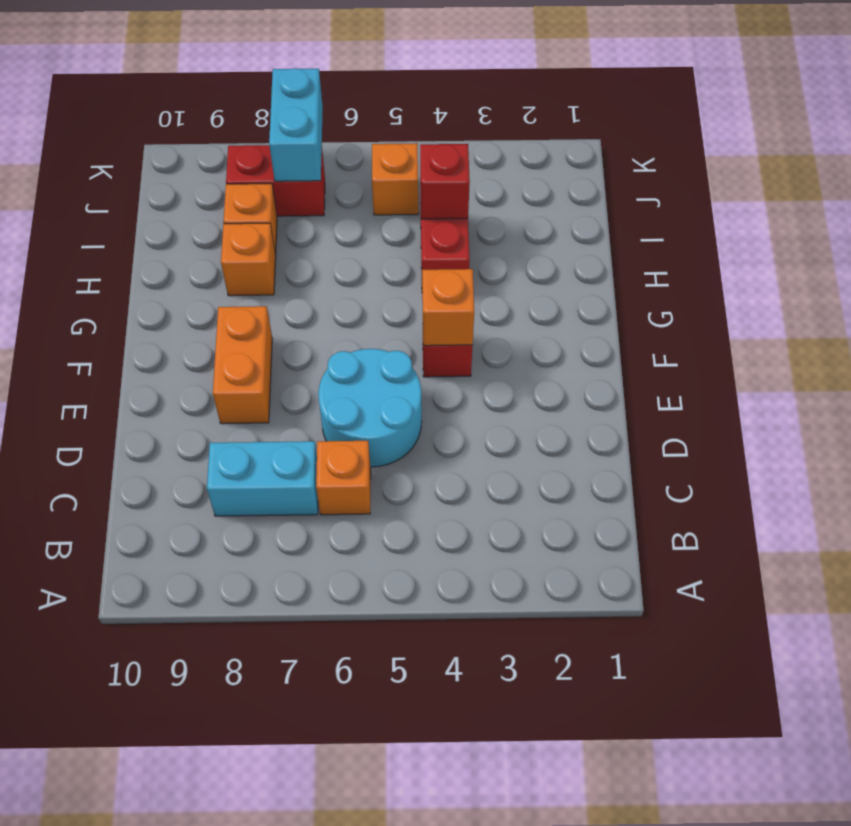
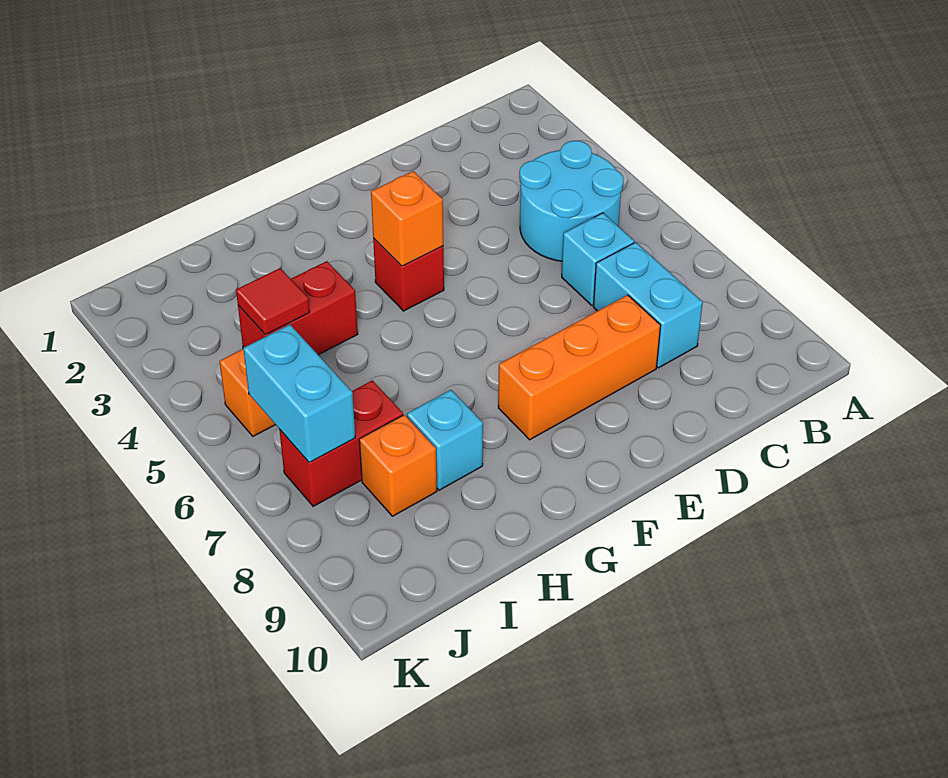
orange 1x1 brick [316,441,371,515] -> cyan 1x1 brick [562,213,634,306]
cyan 2x2 round brick [318,349,422,467] -> cyan 2x2 round brick moved to [520,141,623,261]
orange 1x2 brick [213,306,272,424] -> orange 1x3 brick [498,295,661,440]
orange 1x1 brick [221,223,276,296] -> cyan 1x1 brick [407,390,483,490]
red 1x1 brick [420,144,470,219] -> red 1x1 tile [236,268,310,335]
red 1x2 brick [226,145,325,216] -> red 1x2 brick turned to [279,380,403,507]
cyan 1x2 brick [269,68,323,181] -> cyan 1x2 brick turned to [243,325,355,463]

